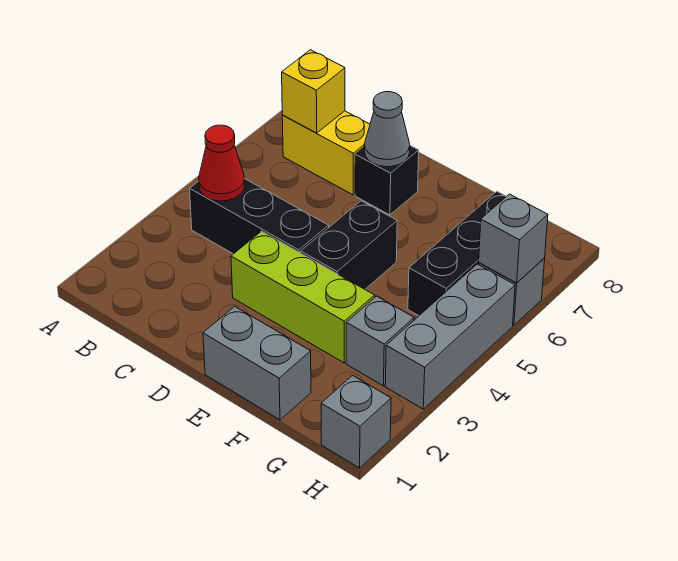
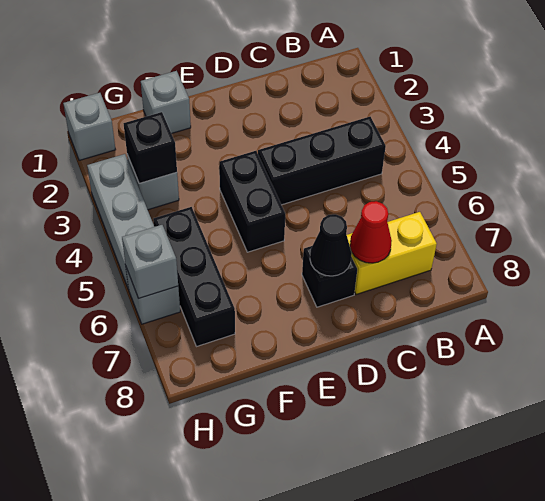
red 1x1 cone [199,125,245,201] -> red 1x1 cone moved to [350,201,392,263]
yellow 1x1 brick [282,50,345,133] -> none
lime 1x3 brick [231,231,375,363] -> none
grey 1x1 cone [364,92,410,167] -> black 1x1 cone [310,214,352,276]
grey 1x2 brick [203,306,311,420] -> grey 1x1 brick [141,71,191,134]
none -> black 1x1 brick [123,112,177,183]

